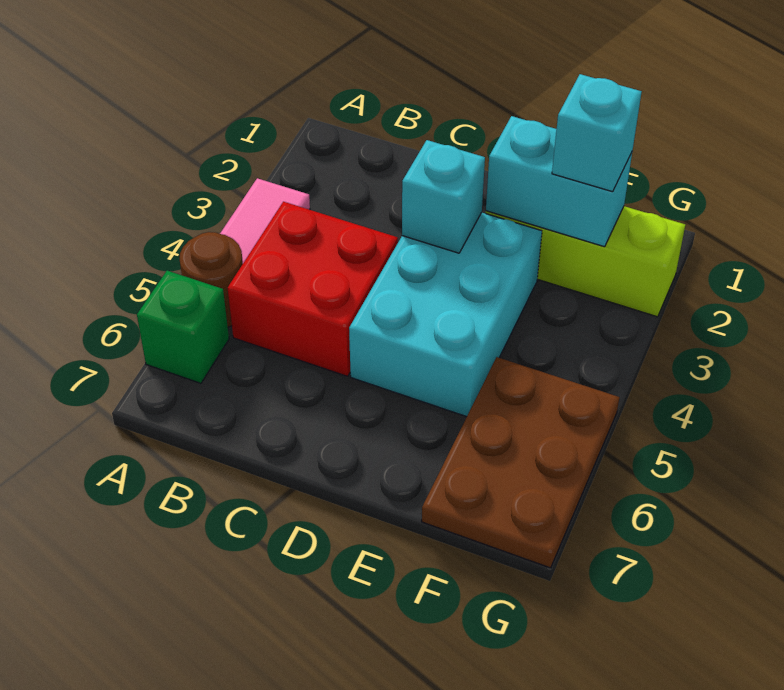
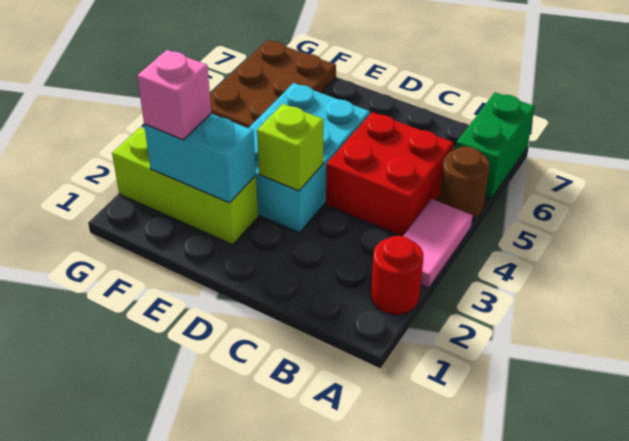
none -> red 1x1 round brick [371,236,423,315]
green 1x1 brick [137,271,229,383] -> green 1x2 brick [456,92,535,198]
cyan 1x1 brick [402,140,485,253] -> lime 1x1 brick [257,104,324,191]
cyan 1x1 brick [552,74,642,192] -> pink 1x1 brick [137,50,211,140]

